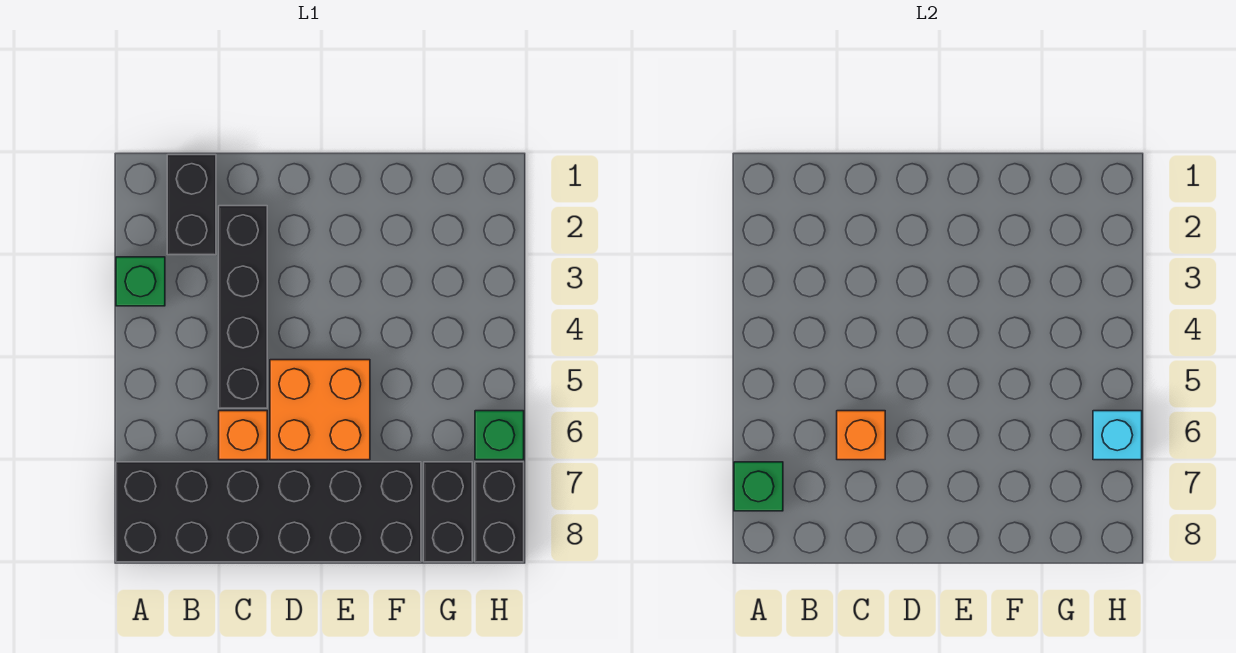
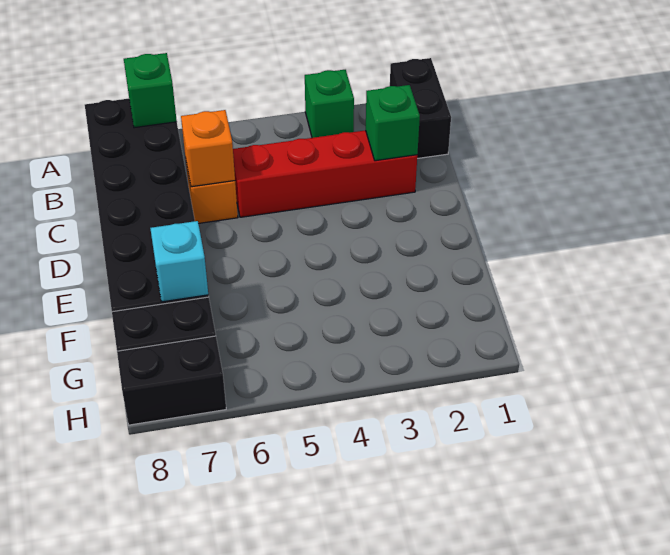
black 1x2 brick [167,155,216,255] -> black 1x2 brick turned to [390,58,451,159]
black 1x4 brick [219,206,267,408] -> red 1x4 brick [233,130,417,217]
orange 2x2 brick [270,360,370,460] -> none
green 1x1 brick [475,411,524,460] -> green 1x1 brick moved to [366,85,420,161]
cyan 1x1 brick [1093,411,1142,460] -> cyan 1x1 brick moved to [150,221,208,302]

